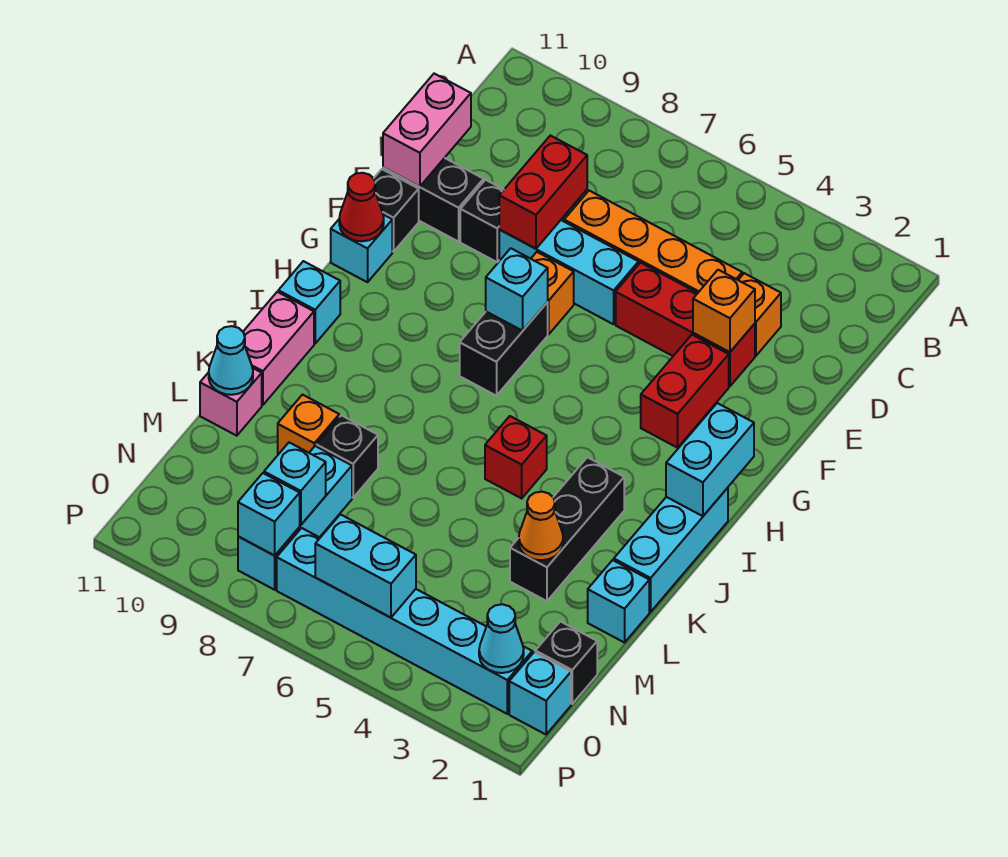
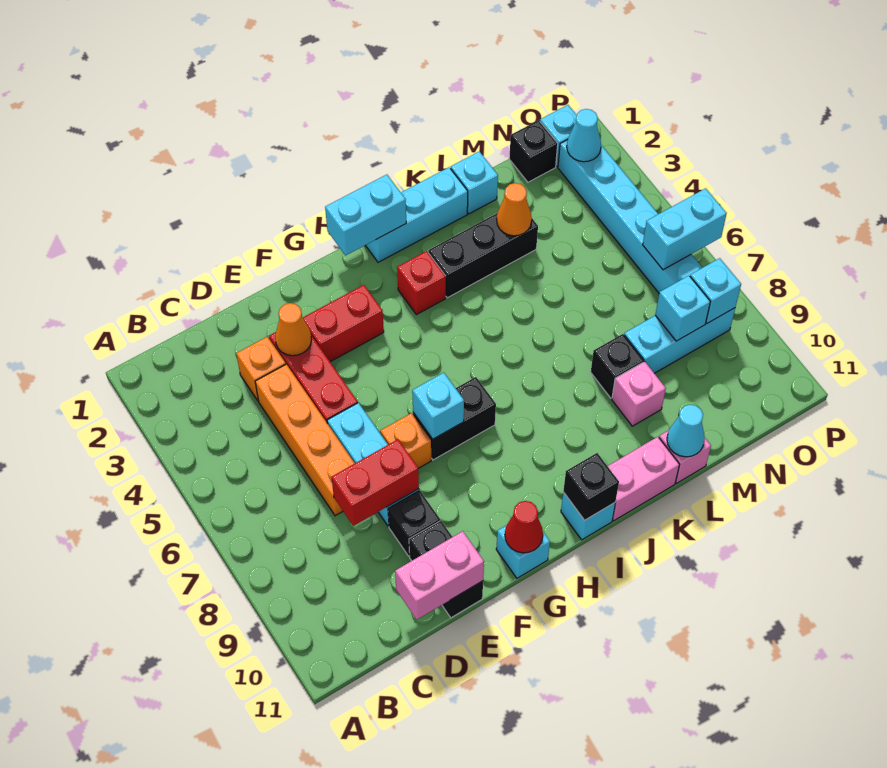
orange 1x1 brick [693,270,755,352] -> orange 1x1 cone [275,303,311,356]
black 1x1 brick [374,169,419,252] -> black 1x1 brick moved to [563,453,619,520]
red 1x1 brick [485,416,547,498] -> red 1x1 brick moved to [397,251,446,315]
orange 1x1 brick [278,395,339,454] -> pink 1x1 brick [612,362,666,426]
cyan 1x2 brick [315,514,416,618] -> cyan 1x2 brick turned to [643,188,727,270]

